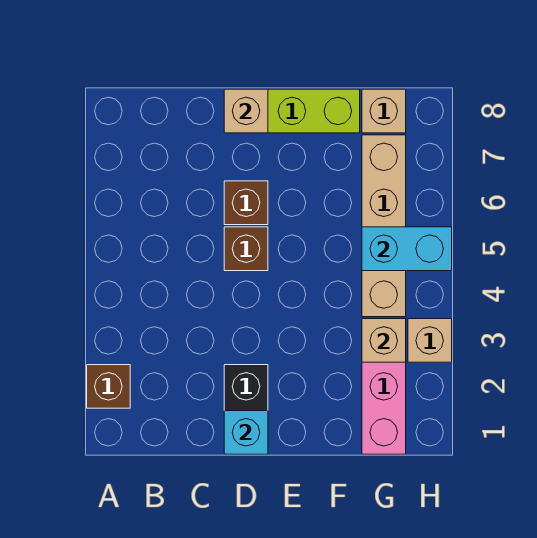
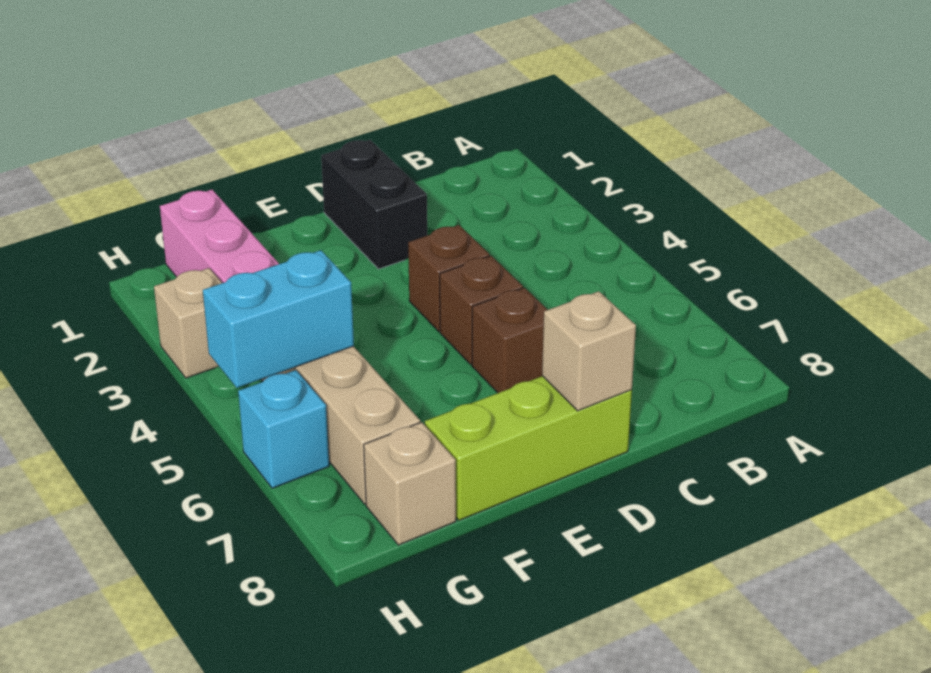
brown 1x1 brick [87,365,130,408] -> brown 1x1 brick moved to [408,225,490,331]
cyan 1x1 brick [224,411,268,454] -> cyan 1x1 brick moved to [238,370,329,488]
tan 1x1 brick [362,319,406,362] -> none

